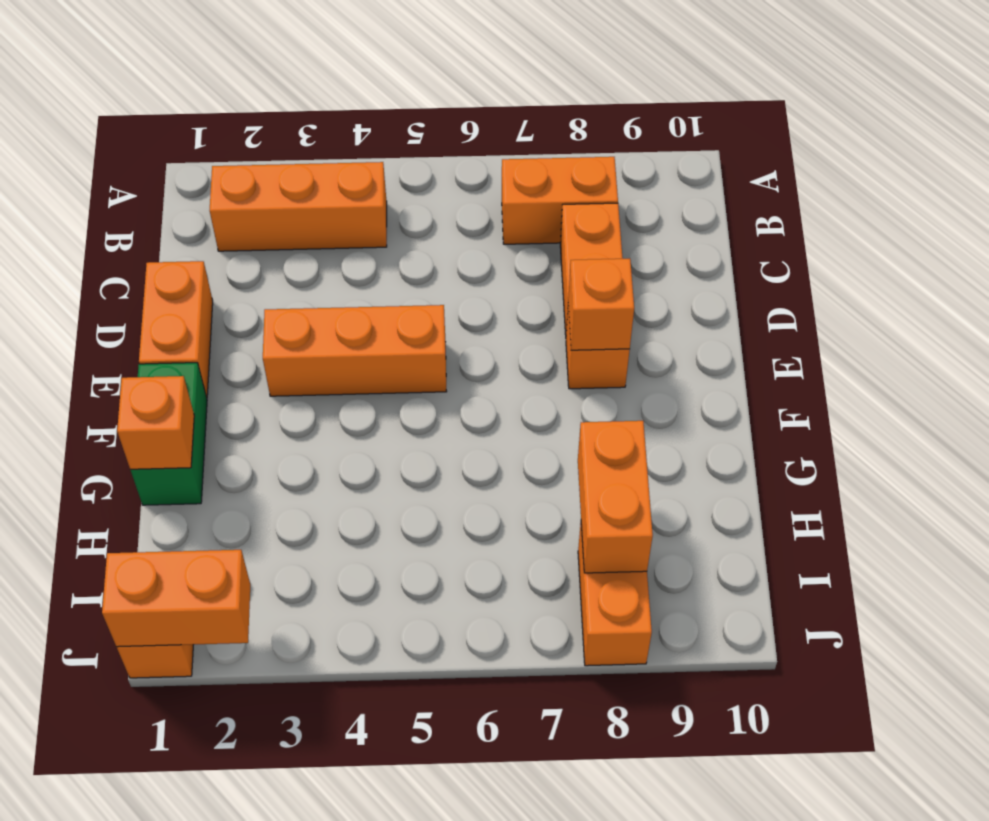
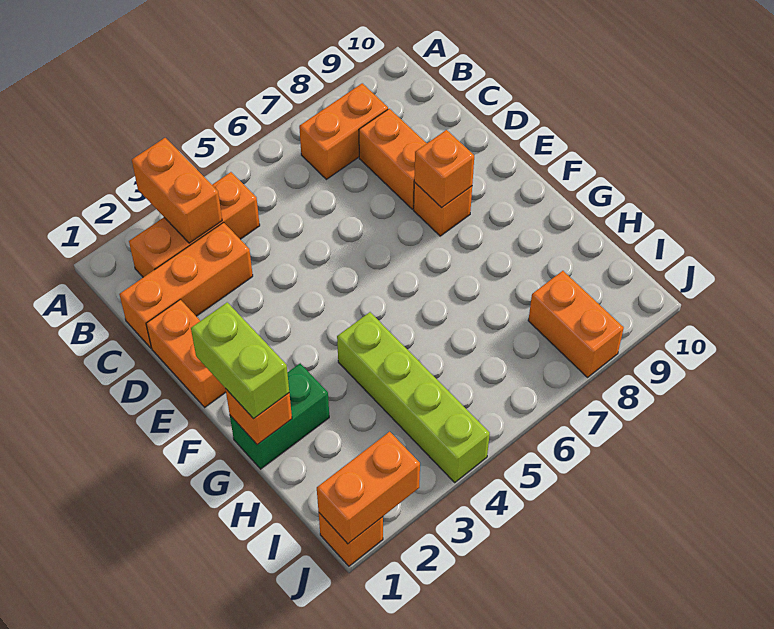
orange 1x3 brick [263,305,447,396] -> orange 1x3 brick moved to [119,223,253,348]
green 1x2 brick [131,363,207,505] -> green 1x2 brick turned to [230,363,329,469]
none -> lime 1x2 brick [191,302,289,419]
none -> lime 1x4 brick [337,312,490,482]
orange 1x2 brick [578,421,653,573] -> orange 1x2 brick moved to [132,138,222,243]

